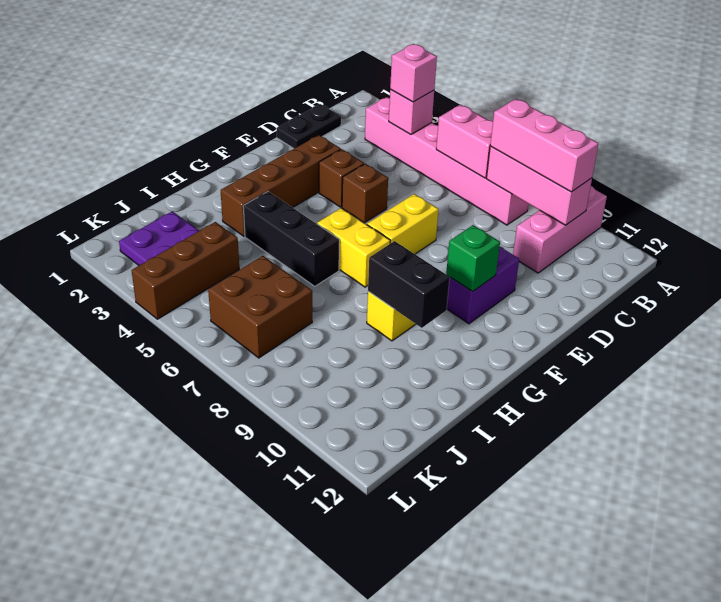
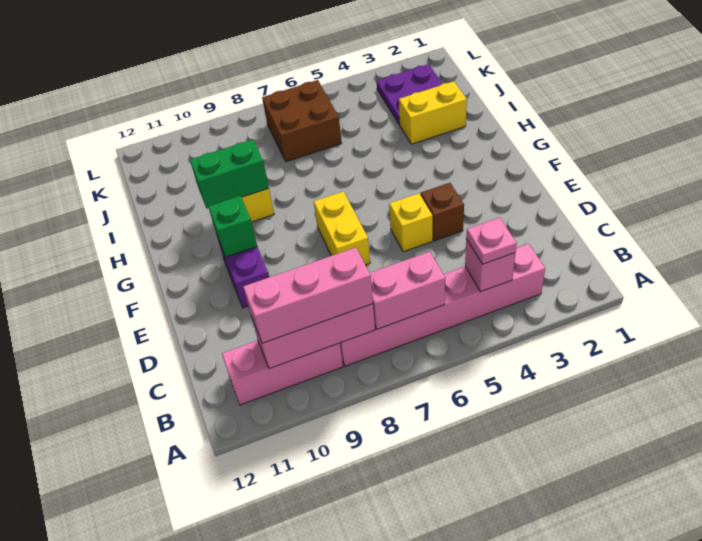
pink 1x3 brick [513,186,607,273] -> pink 1x3 brick turned to [222,341,343,405]
pink 1x1 brick [390,44,437,102] -> pink 1x1 plate [466,217,517,264]
black 1x2 plate [276,104,341,148] -> none
brown 1x4 brick [221,135,341,236] -> none
brown 1x1 brick [342,164,388,223] -> yellow 1x1 brick [389,193,433,252]
yellow 1x2 brick [317,208,390,287] -> yellow 1x2 brick moved to [399,81,467,144]
black 1x3 brick [243,192,339,286] -> none
black 1x2 brick [368,241,450,328] -> green 1x2 brick [190,139,269,208]
brown 1x3 brick [132,222,239,319] -> none

